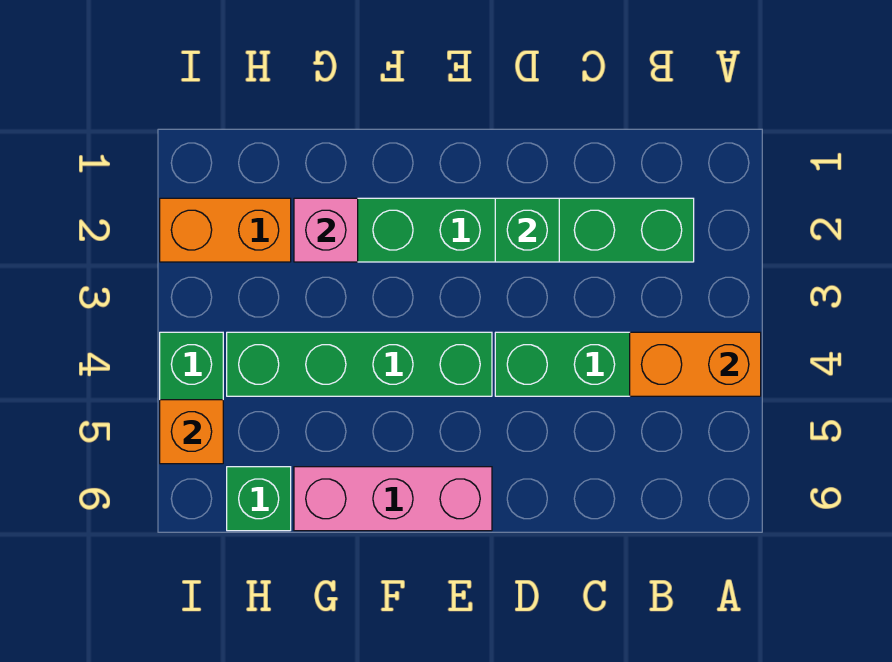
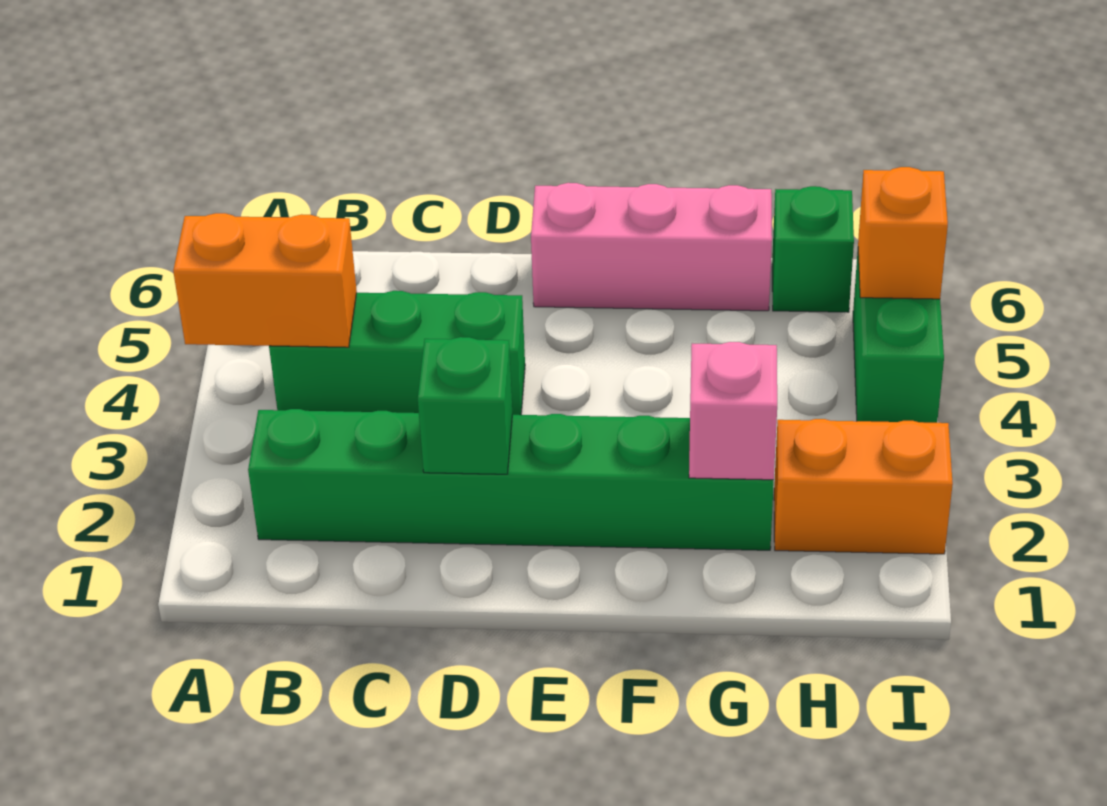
green 1x4 brick [227,332,492,396] -> none

